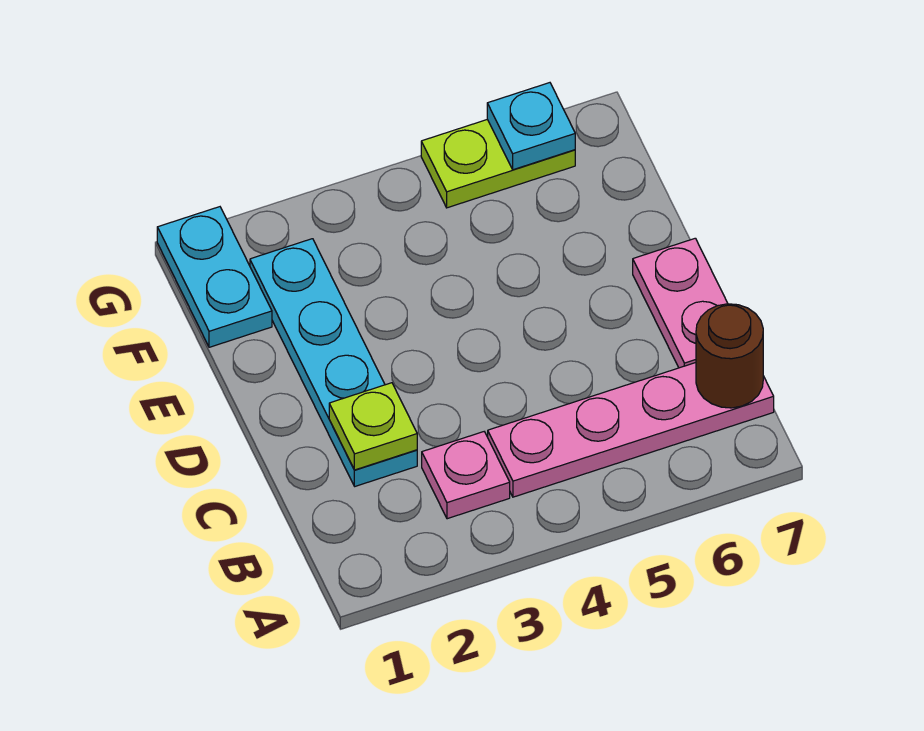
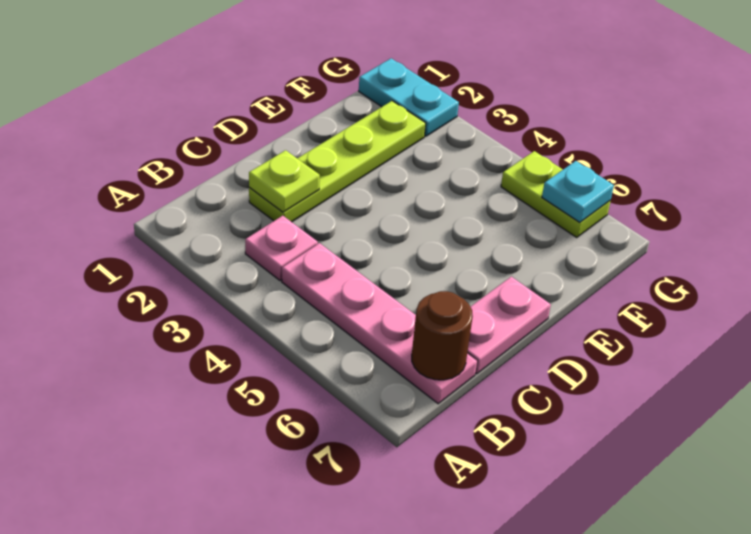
cyan 1x4 plate [250,239,417,486] -> lime 1x4 plate [249,101,426,222]
cyan 1x2 plate [157,207,272,347] -> cyan 1x2 plate turned to [359,58,459,136]

